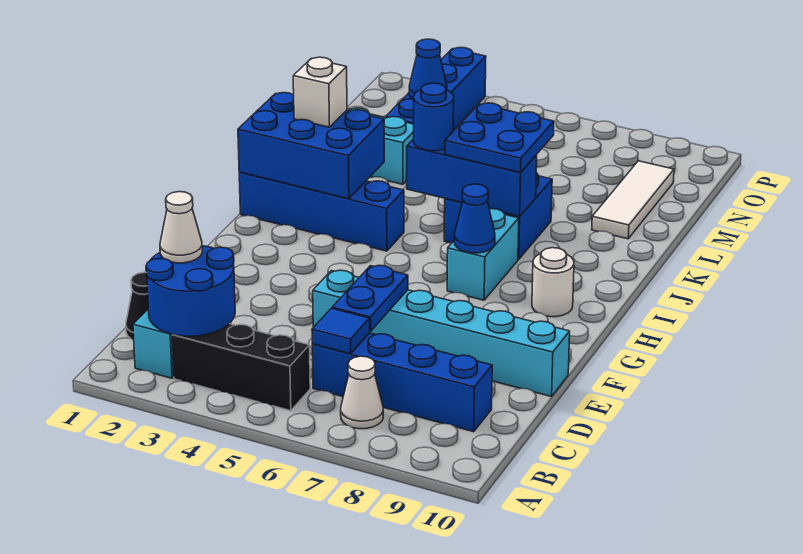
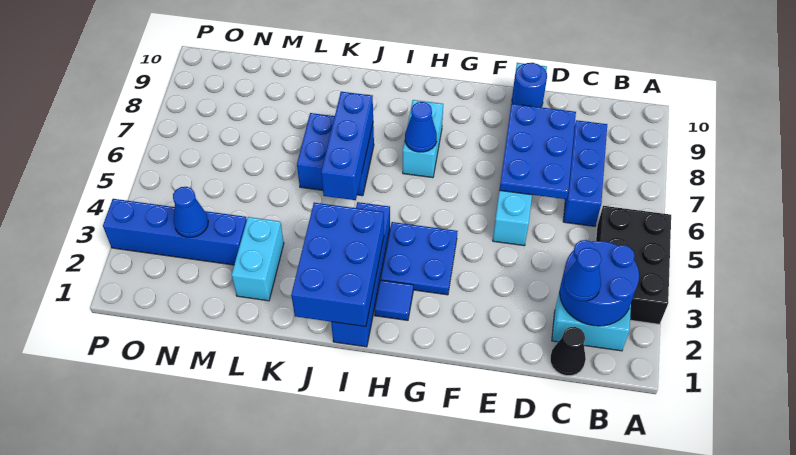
black 1x3 brick [172,324,310,411] -> black 2x3 brick [596,206,671,324]
white 1x1 cone [341,356,383,429] -> none
white 1x1 cone [160,192,202,263] -> blue 1x1 cone [564,248,601,301]
blue 1x4 brick [312,333,492,432] -> blue 1x3 brick [563,120,607,226]
blue 1x1 tile [312,308,370,354] -> blue 1x1 tile moved to [375,280,413,320]
blue 1x2 plate [332,265,408,332] -> blue 2x3 plate [500,104,576,199]
cyan 1x2 brick [447,209,519,300] -> cyan 1x2 brick turned to [403,100,443,178]
white 1x1 round brick [532,248,574,317] -> none
white 1x1 brick [293,57,347,127] -> none
blue 1x1 round brick [414,83,454,151] -> blue 1x1 round brick moved to [512,63,547,107]
blue 2x2 plate [445,103,554,172] -> blue 2x2 plate moved to [381,222,458,295]
white 1x3 tile [592,161,674,239] -> none

